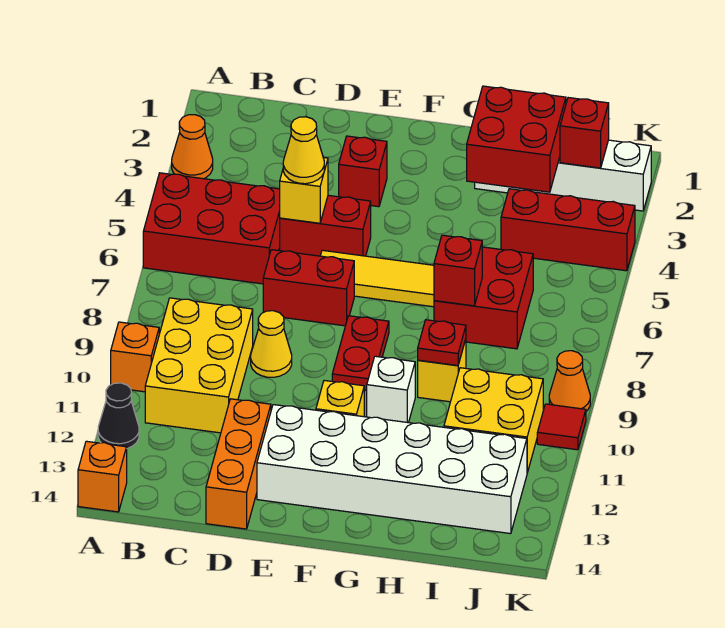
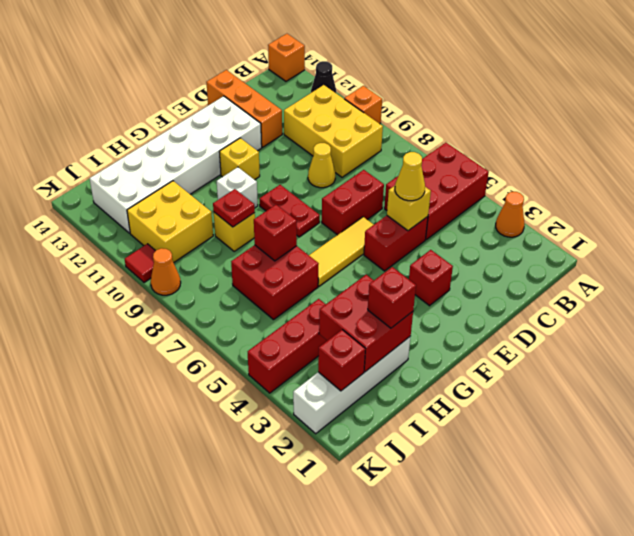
none -> red 1x1 brick [368,267,416,328]

